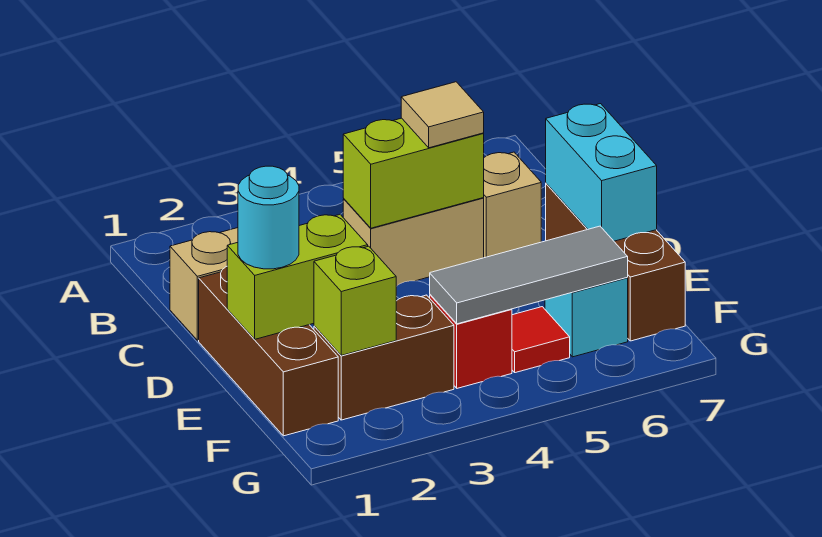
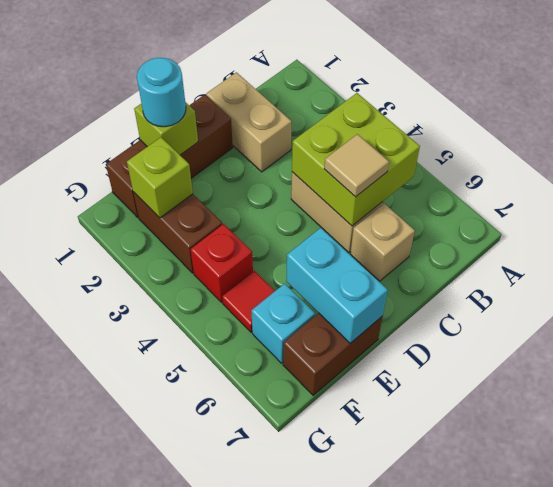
lime 1x2 brick [343,118,484,228] -> lime 2x2 brick [292,93,420,226]
brown 1x3 brick [546,184,685,341] -> brown 1x2 brick [283,313,383,395]
cyan 1x2 brick [546,104,657,241] -> cyan 1x2 brick turned to [286,228,388,343]
lime 1x2 brick [227,215,368,339] -> lime 1x1 brick [134,102,198,155]
grey 1x3 tile [430,226,628,324] -> none

